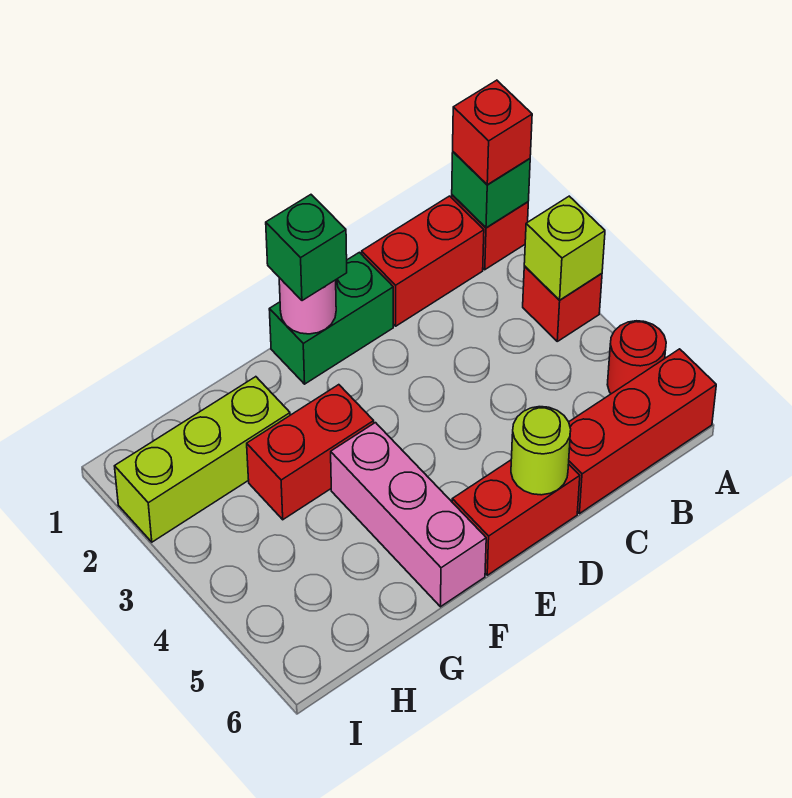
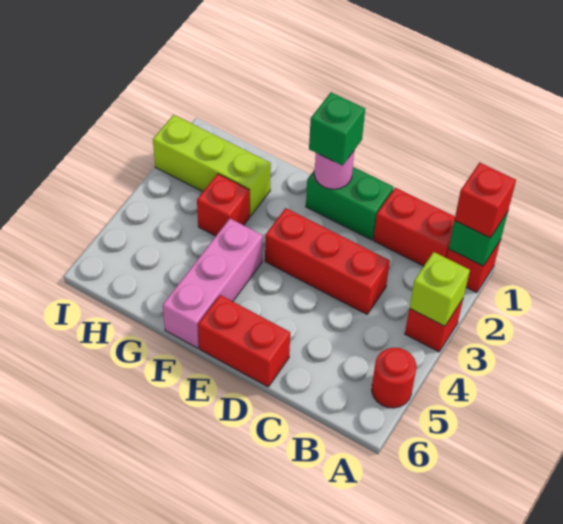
red 1x3 brick [569,349,716,514] -> red 1x3 brick moved to [265,208,390,314]
lime 1x1 round brick [511,407,571,495] -> none
red 1x2 brick [247,385,374,520] -> red 1x1 brick [197,174,250,236]

